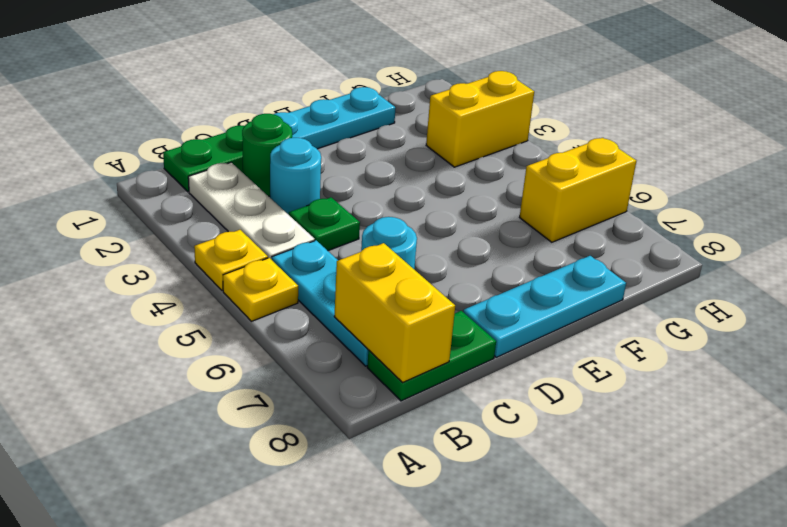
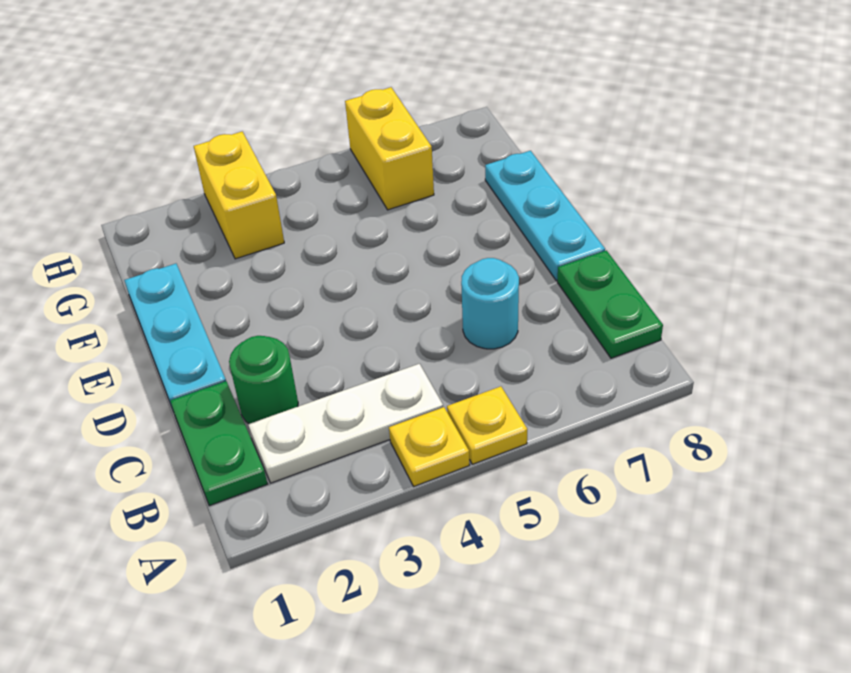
cyan 1x3 plate [272,240,369,366] -> none
yellow 1x2 brick [334,243,455,382] -> none
cyan 1x1 round brick [270,138,321,215] -> none
green 1x1 plate [289,197,360,251] -> none

